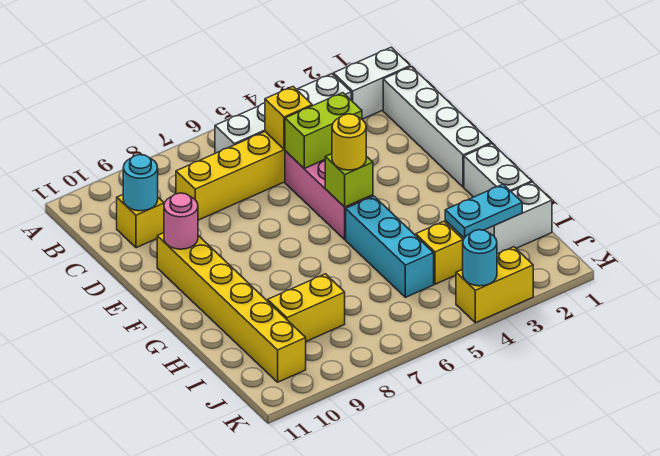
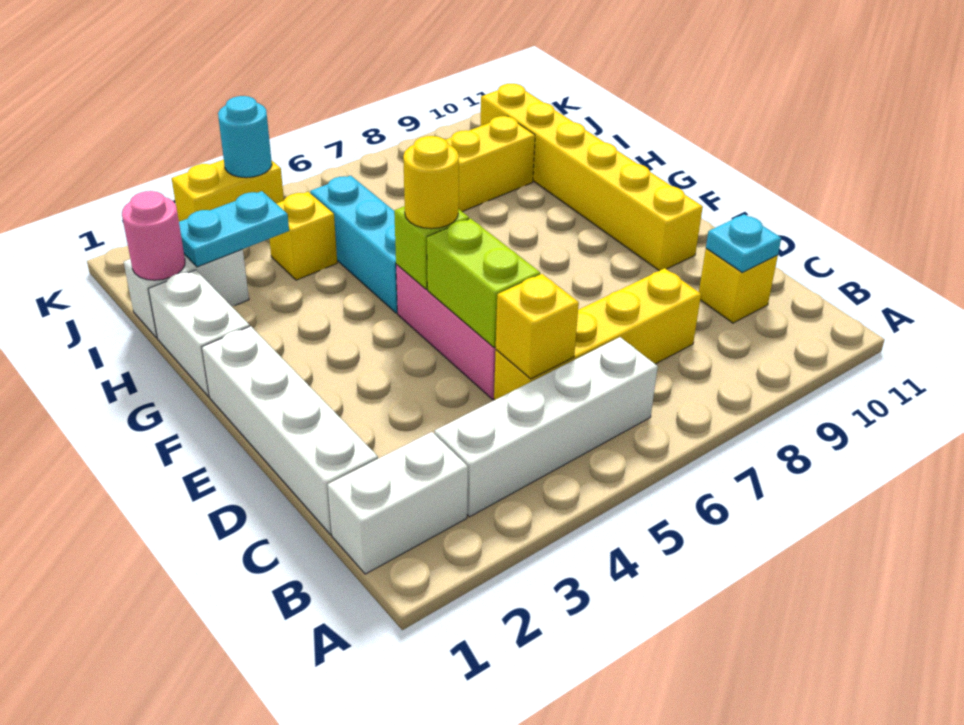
cyan 1x1 round brick [123,155,158,211] -> cyan 1x1 plate [706,214,781,272]
lime 1x2 brick [285,93,362,168] -> lime 1x2 brick turned to [427,219,540,347]
pink 1x1 round brick [164,193,198,249] -> pink 1x1 round brick moved to [122,191,185,280]

